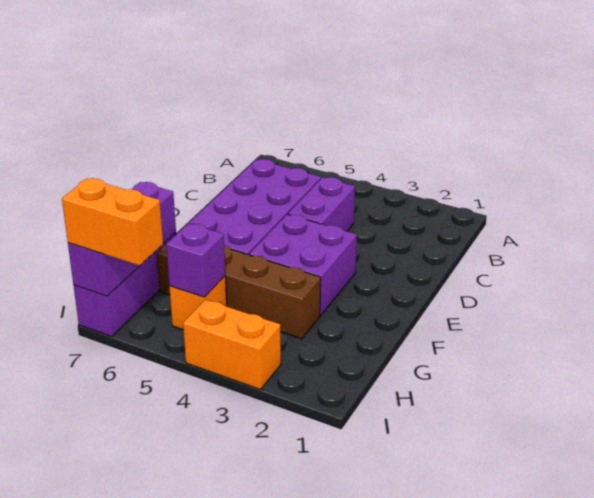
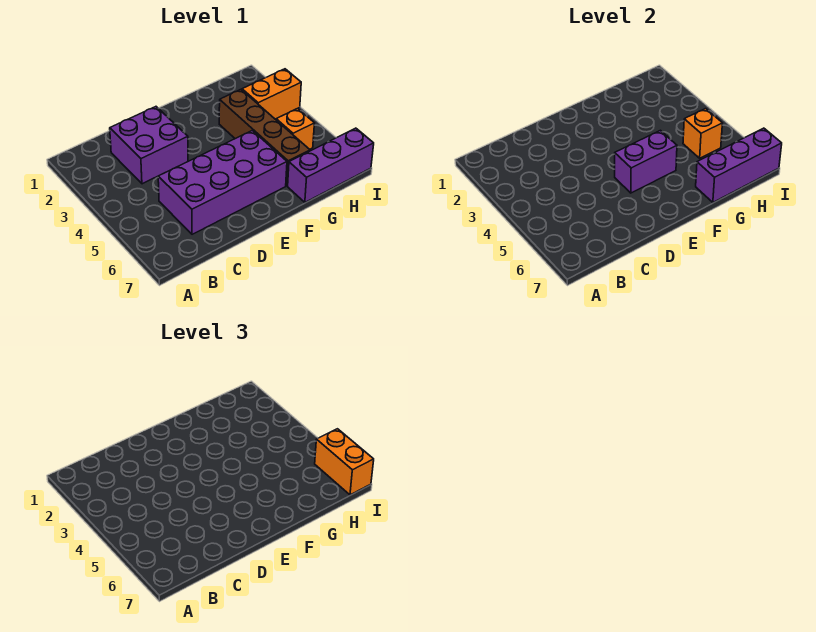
purple 1x2 brick [288,177,355,231] -> purple 1x2 brick moved to [615,130,677,193]
purple 2x2 brick [249,214,357,315] -> purple 2x2 brick moved to [110,107,188,184]
purple 1x1 brick [166,223,225,297] -> orange 1x1 brick [683,109,722,158]
orange 1x2 brick [183,300,281,389] -> orange 1x2 brick turned to [242,69,301,119]

